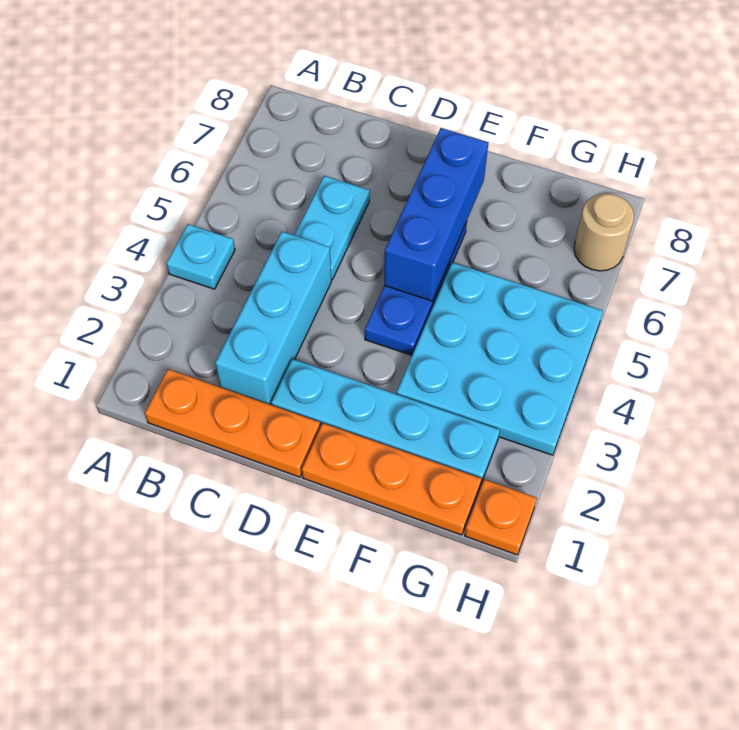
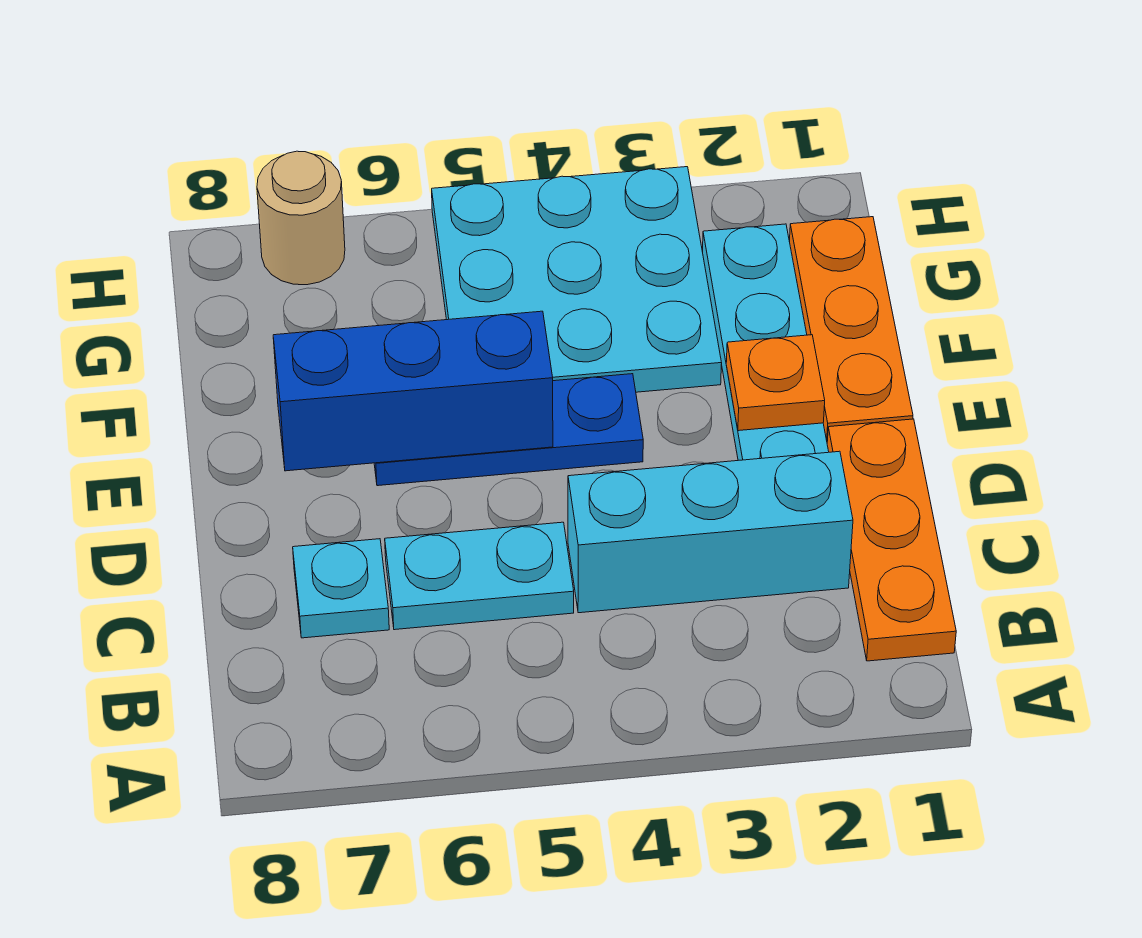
cyan 1x1 plate [166,224,235,289] -> cyan 1x1 plate moved to [293,539,389,638]
orange 1x1 plate [465,479,537,555] -> orange 1x1 plate moved to [726,335,825,431]

